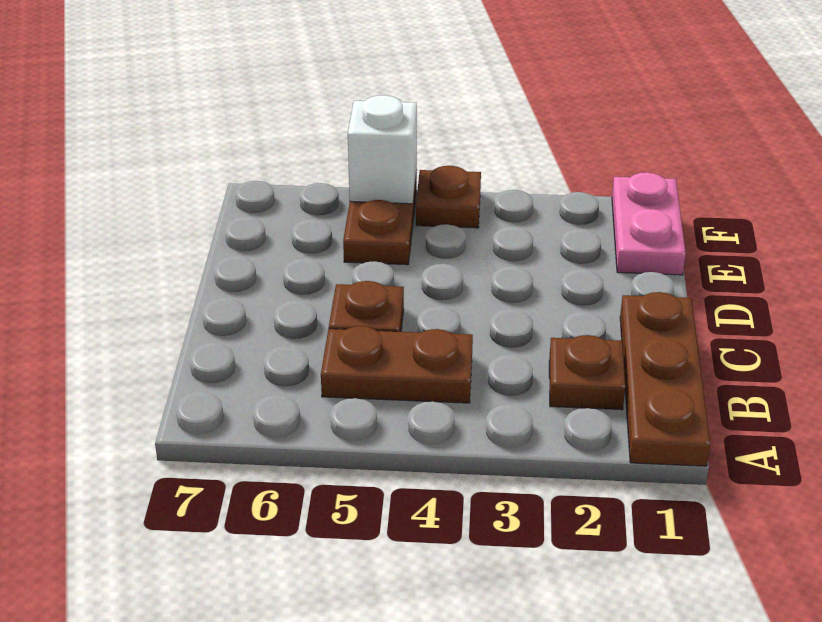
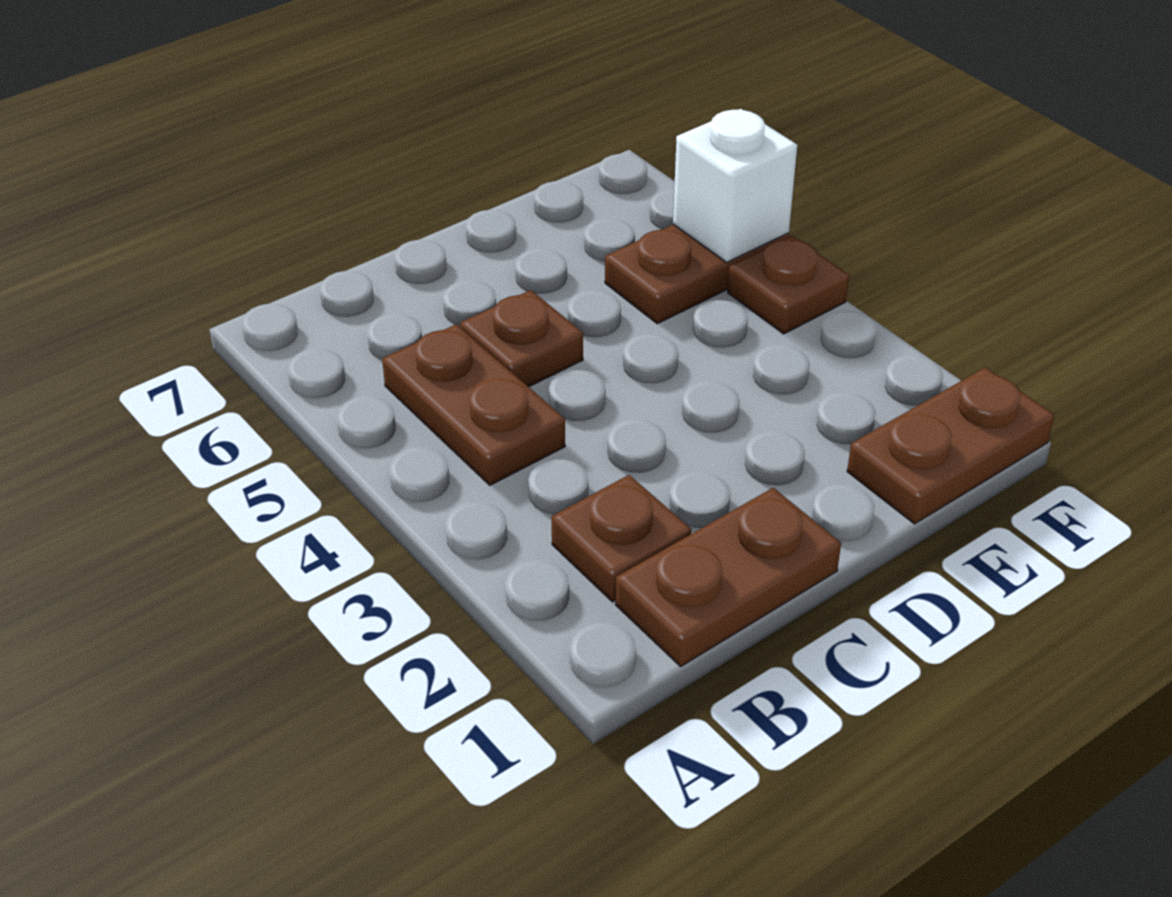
brown 1x3 plate [620,292,710,466] -> brown 1x2 plate [616,488,841,666]
pink 1x2 plate [612,172,686,275] -> brown 1x2 plate [847,368,1054,524]

